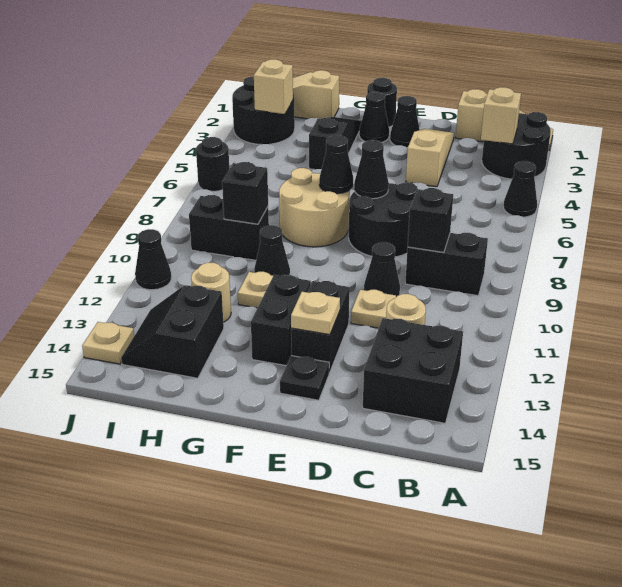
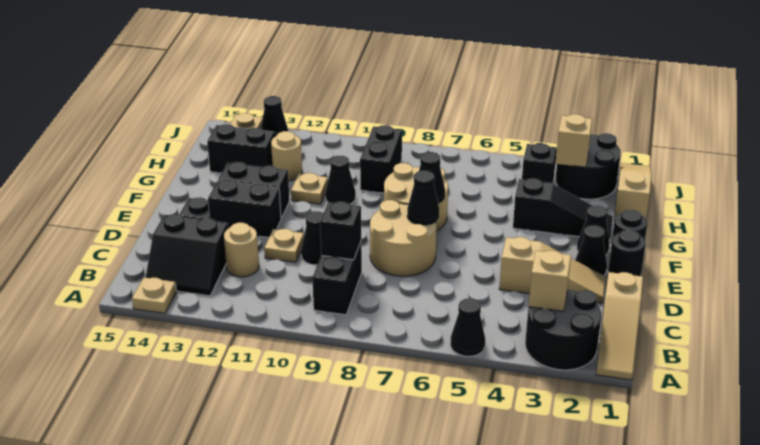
black 2x2 brick [363,318,463,423] -> black 2x2 slope [145,214,228,296]
black 2x2 round brick [349,183,418,257] -> tan 2x2 round brick [370,200,437,276]
tan 1x1 plate [291,292,340,335] -> tan 1x1 plate moved to [132,278,176,313]
black 1x1 brick [222,162,268,224] -> black 1x1 brick moved to [522,143,557,184]
black 1x1 round brick [196,137,229,191] -> black 1x1 round brick moved to [608,230,646,276]
black 1x1 cone [135,229,172,290] -> black 1x1 cone moved to [261,96,288,134]

